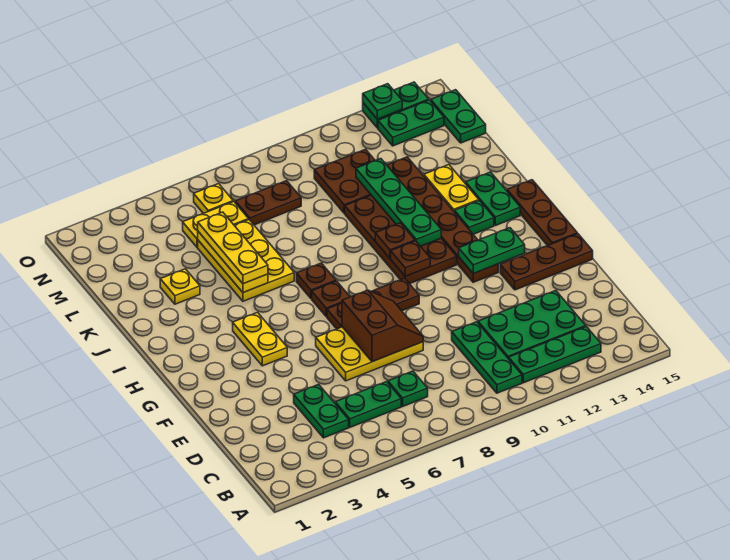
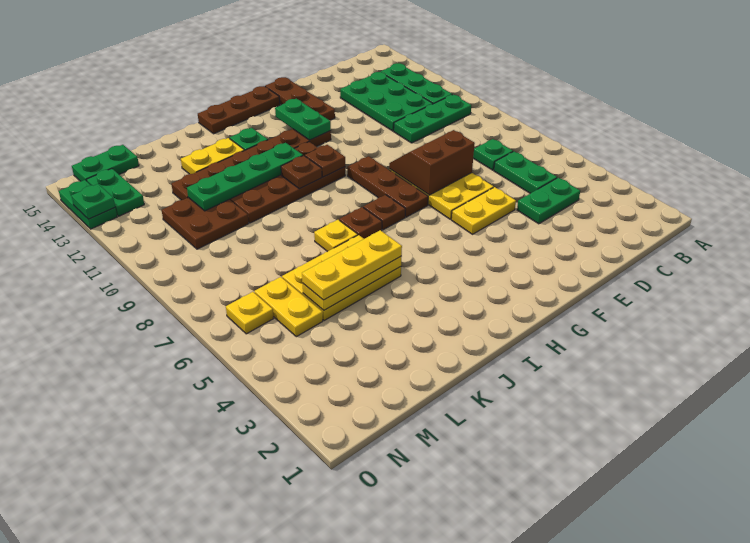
yellow 1x2 plate [233,312,287,366] -> yellow 1x2 plate moved to [451,187,516,234]
green 1x2 plate [466,172,520,225] -> none
yellow 1x1 plate [160,269,200,304] -> yellow 1x1 plate moved to [314,220,358,252]
brown 1x2 plate [235,181,301,225] -> none

